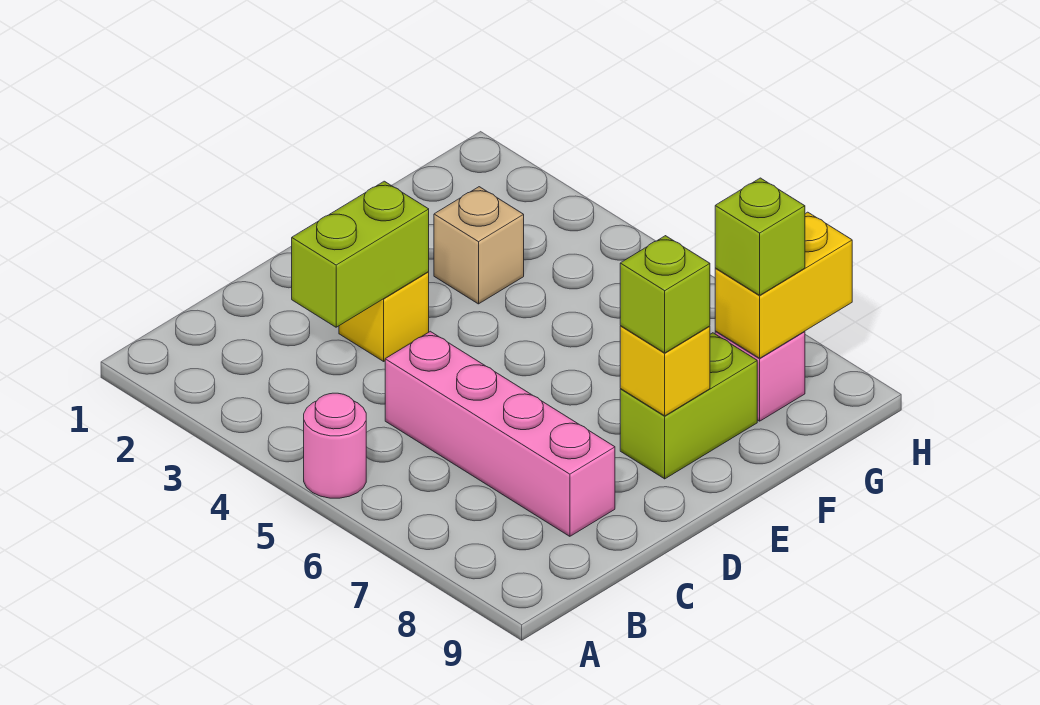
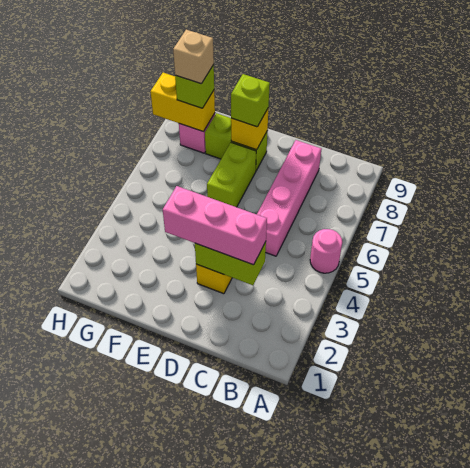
none -> pink 1x3 brick [163,186,267,265]
none -> lime 1x2 brick [207,143,256,207]
tan 1x1 brick [434,187,524,304] -> tan 1x1 brick moved to [173,30,214,84]

